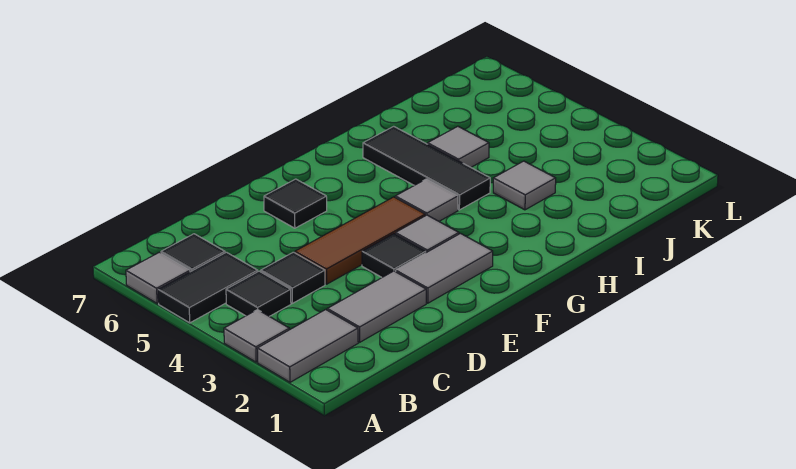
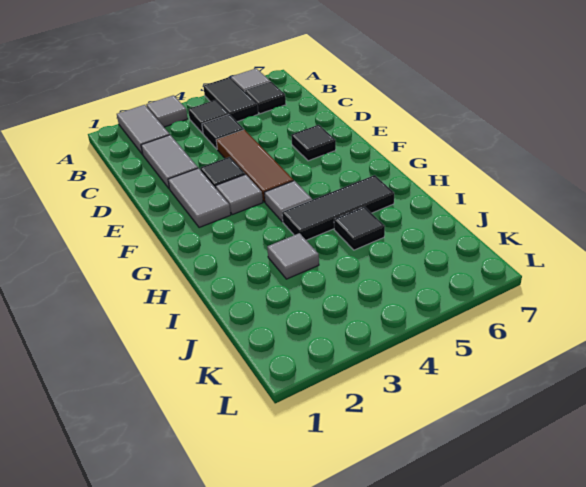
grey 1x1 tile [428,126,489,167] -> black 1x1 tile [334,207,385,250]

